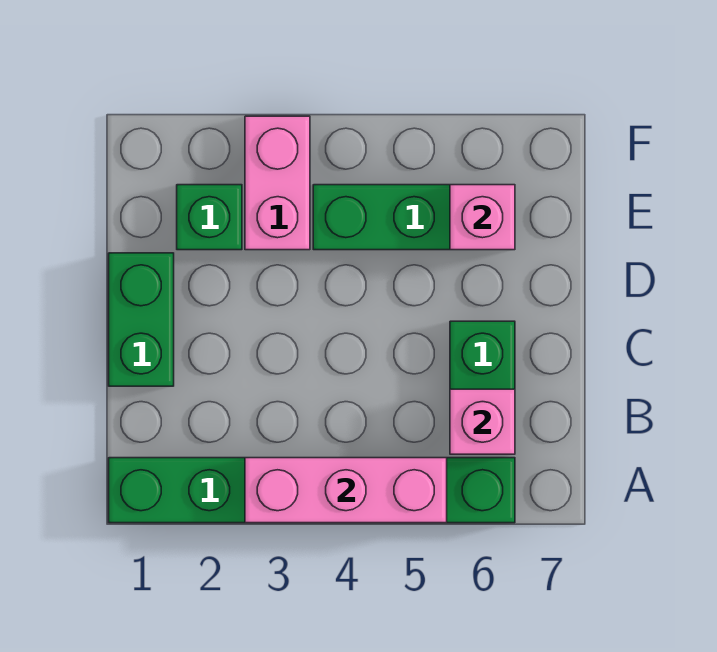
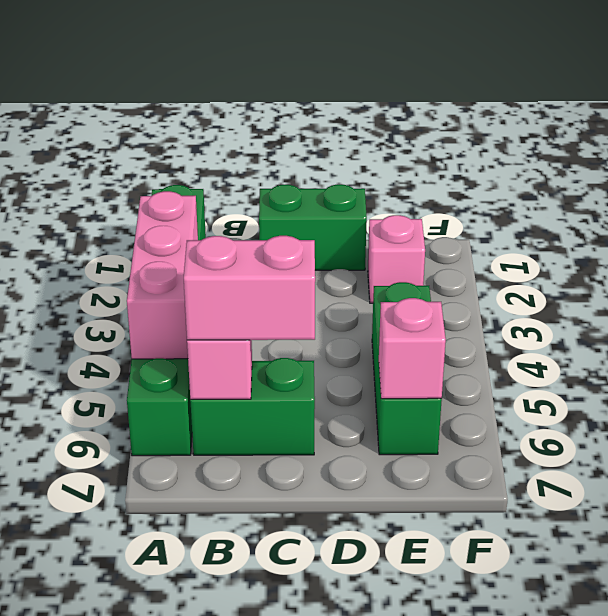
green 1x1 brick [177,185,242,250] -> pink 1x1 brick [368,215,425,303]
pink 1x2 brick [245,116,310,250] -> pink 1x2 brick moved to [184,236,315,340]

